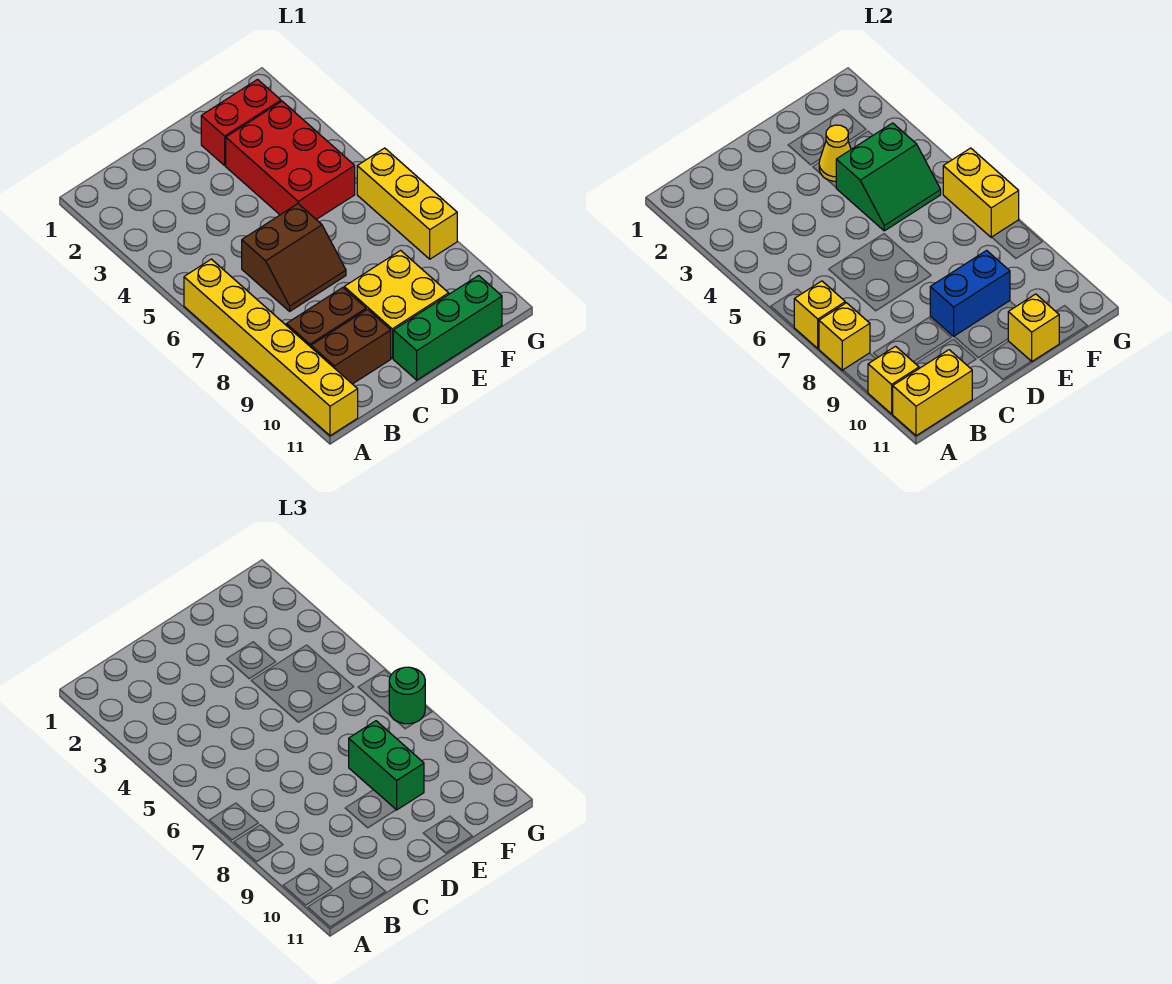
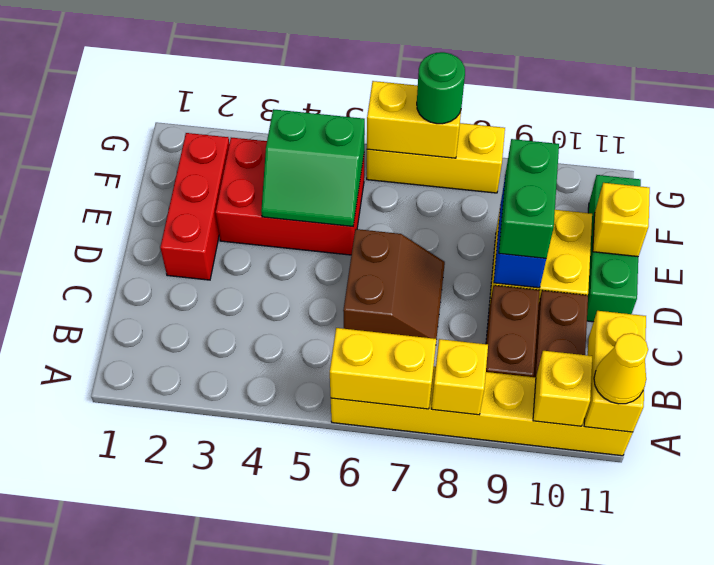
yellow 1x1 brick [794,281,845,348] -> yellow 1x2 brick [330,328,436,409]
red 1x2 brick [201,80,281,165] -> red 1x3 brick [160,133,229,280]
yellow 1x1 cone [819,125,851,182] -> yellow 1x1 cone moved to [594,333,648,404]
green 2x2 slope [836,123,941,231] -> green 2x2 slope turned to [261,109,365,226]
green 1x2 brick [349,721,424,810] -> green 1x2 brick turned to [499,139,559,258]

